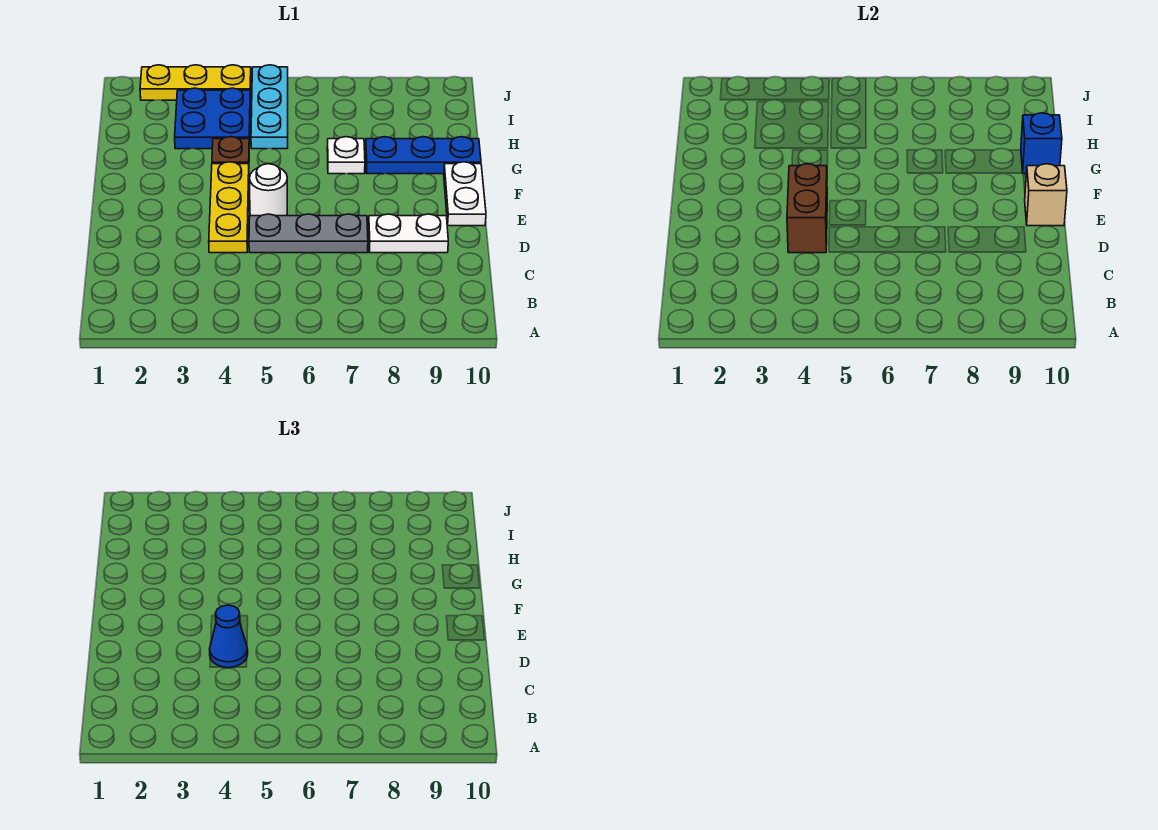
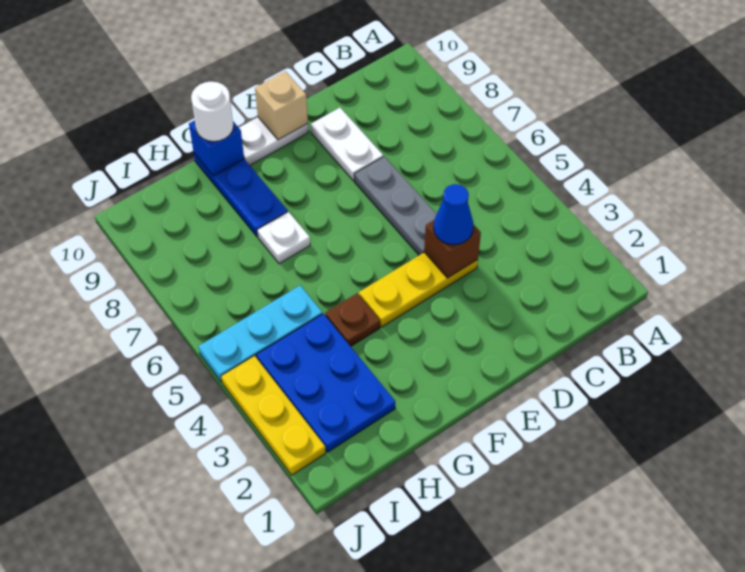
brown 1x2 brick [787,164,827,253] -> brown 1x1 brick [424,220,481,278]
white 1x1 round brick [249,164,287,216] -> white 1x1 round brick moved to [191,82,234,141]
blue 2x2 plate [175,88,250,149] -> blue 2x3 plate [256,314,395,452]

